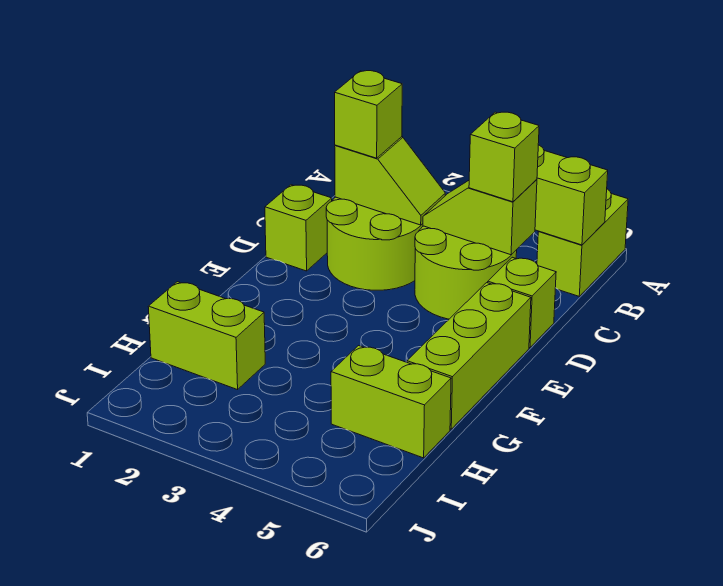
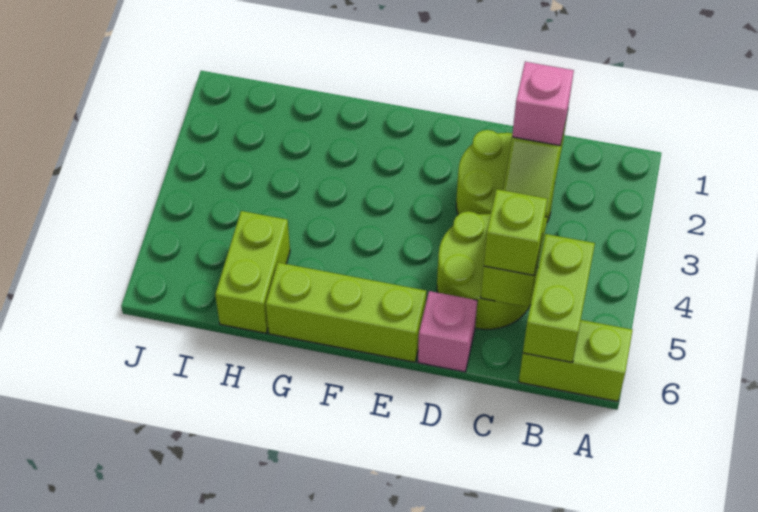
lime 1x1 brick [335,71,402,158] -> pink 1x1 brick [512,62,574,146]
lime 1x1 brick [265,185,332,271] -> none
lime 1x1 brick [488,257,556,348] -> pink 1x1 brick [418,291,477,372]
lime 1x2 brick [148,282,265,390] -> none

